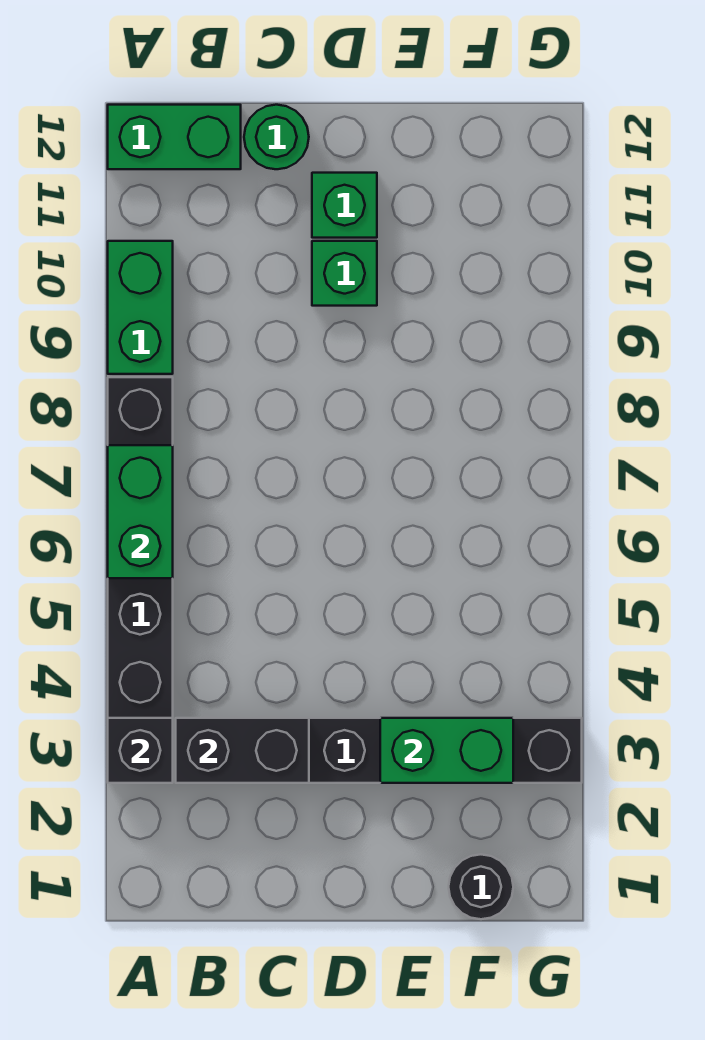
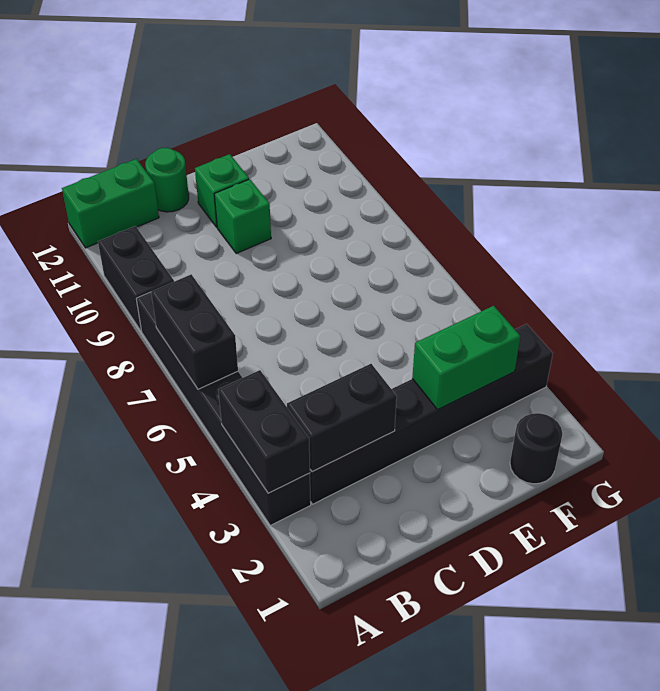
black 1x1 brick [108,718,173,783] -> black 1x2 brick [218,370,310,493]
green 1x2 brick [108,445,173,578] -> black 1x2 brick [151,274,238,389]
green 1x2 brick [108,241,173,374] -> black 1x2 brick [98,226,174,331]

